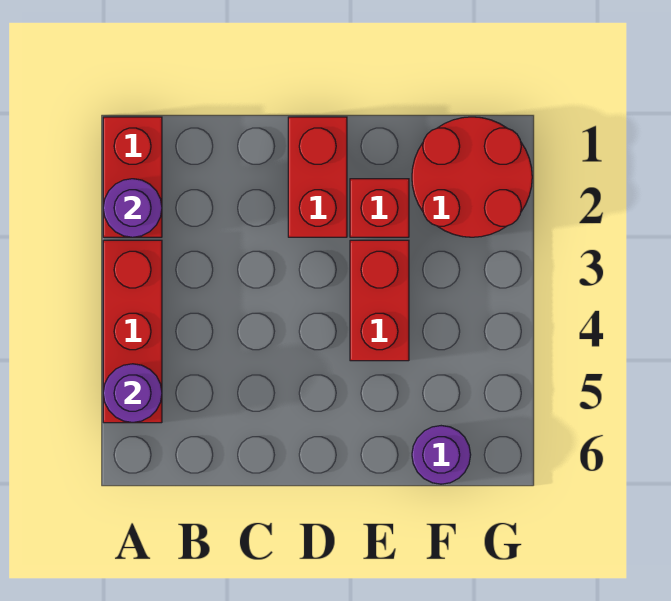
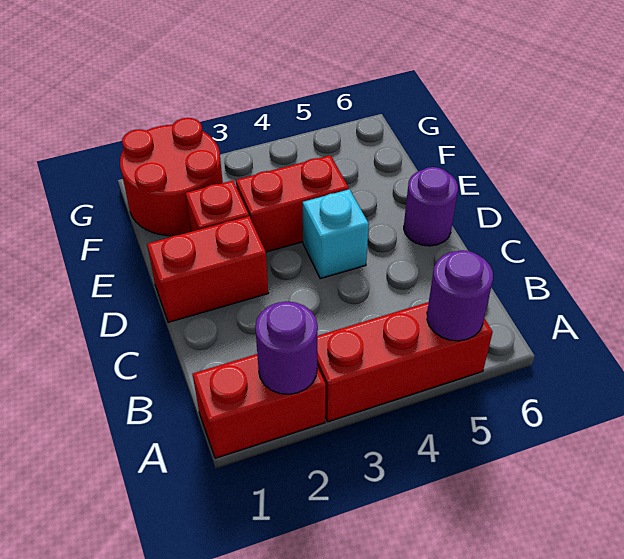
none -> cyan 1x1 brick [303,189,369,279]
purple 1x1 round brick [412,426,471,484] -> purple 1x1 round brick moved to [404,167,458,246]

